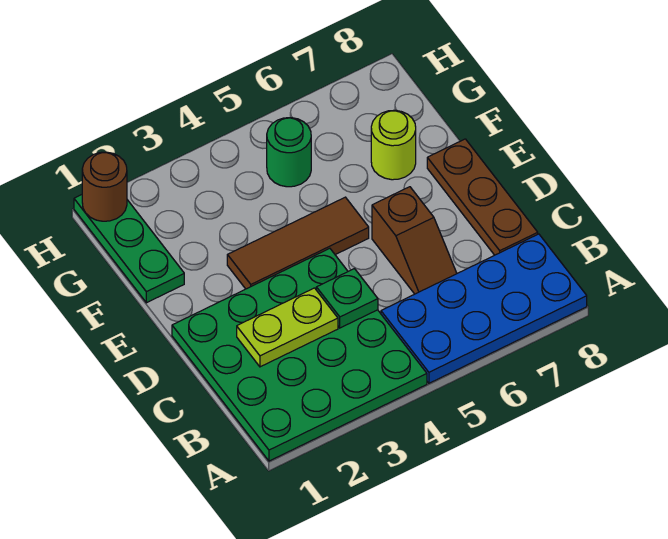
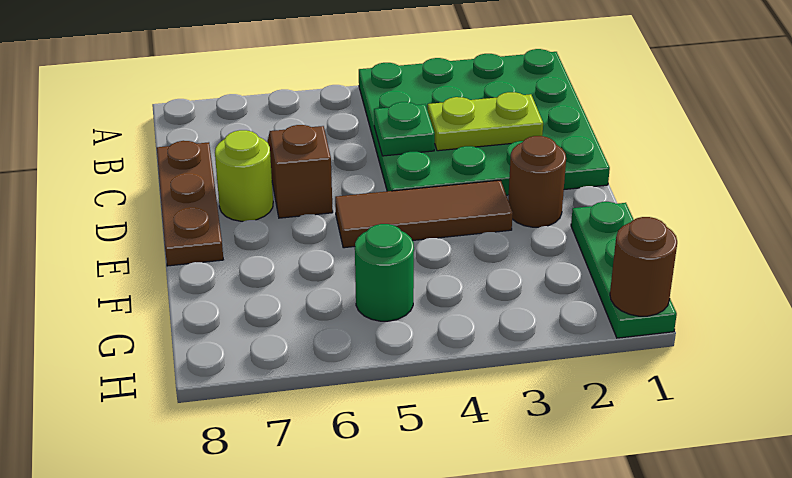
blue 2x4 plate [381,234,587,383] -> none
none -> brown 1x1 round brick [508,136,566,227]
lime 1x1 round brick [371,110,416,180] -> lime 1x1 round brick moved to [215,130,273,221]

